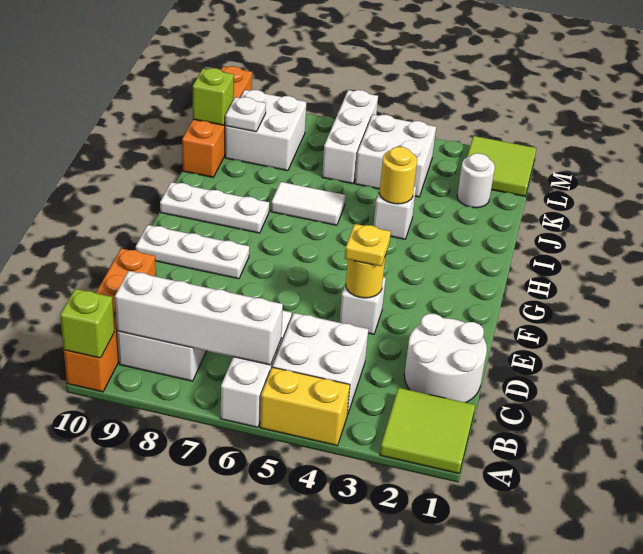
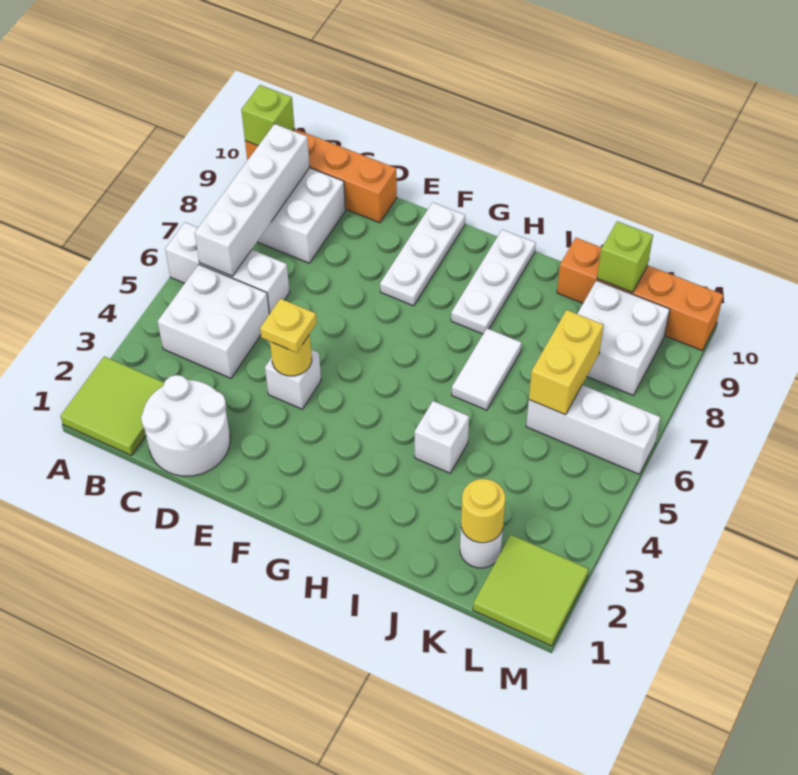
yellow 1x2 brick [260,367,350,446] -> yellow 1x2 brick moved to [529,310,603,415]
yellow 1x1 round brick [379,147,417,204] -> yellow 1x1 round brick moved to [461,479,505,543]
white 2x2 brick [355,115,436,197] -> none
white 1x1 plate [225,97,266,132] -> none

